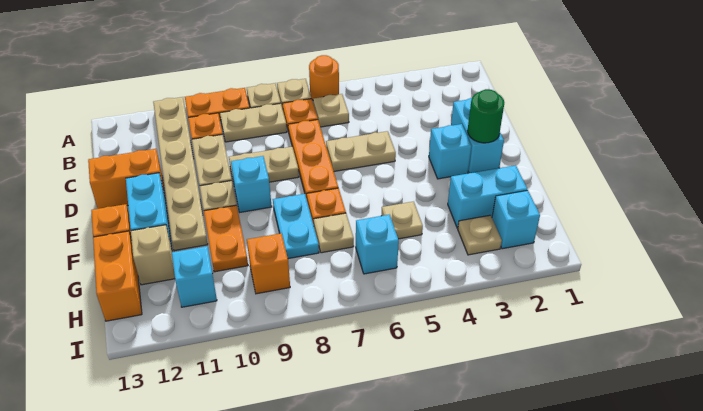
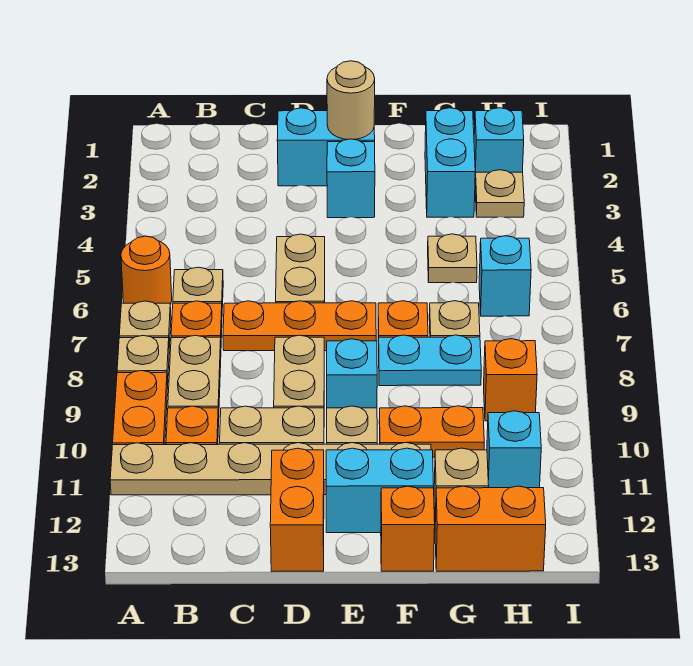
green 1x1 round brick [467,89,504,143] -> tan 1x1 round brick [327,61,375,139]

